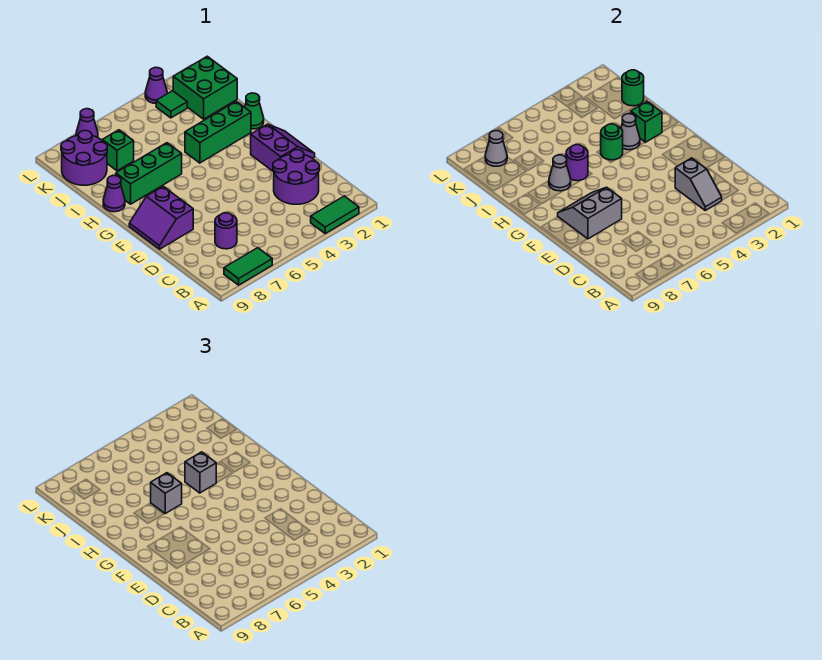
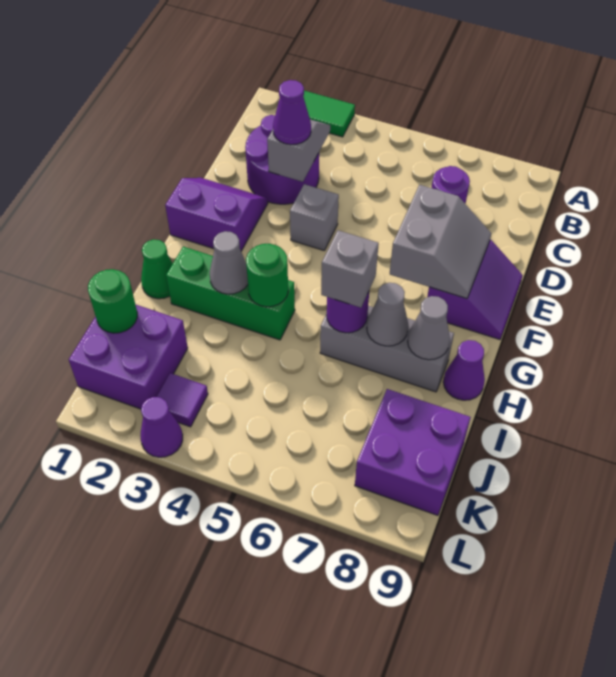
green 1x2 tile [224,248,272,285] -> none
purple 2x2 slope [251,124,315,172] -> purple 2x2 slope turned to [165,178,268,251]
grey 2x2 slope [558,187,622,239] -> grey 2x2 slope turned to [390,185,491,299]
green 1x1 brick [631,101,662,142] -> none
grey 1x1 brick [185,452,216,493] -> grey 1x1 brick moved to [290,184,339,251]
green 1x3 brick [116,143,182,204] -> grey 1x3 brick [320,306,454,392]
green 2x2 brick [173,56,237,119] -> purple 2x2 brick [69,304,188,409]
green 1x1 brick [102,130,134,171] -> none
purple 2x2 round brick [61,131,107,185] -> purple 2x2 brick [355,389,471,515]
green 1x1 tile [156,91,187,118] -> purple 1x1 tile [157,373,208,427]
grey 1x1 cone [485,131,507,166] -> grey 1x1 cone moved to [408,296,450,360]
purple 1x1 cone [76,109,98,138] -> purple 1x1 cone moved to [273,80,311,145]

